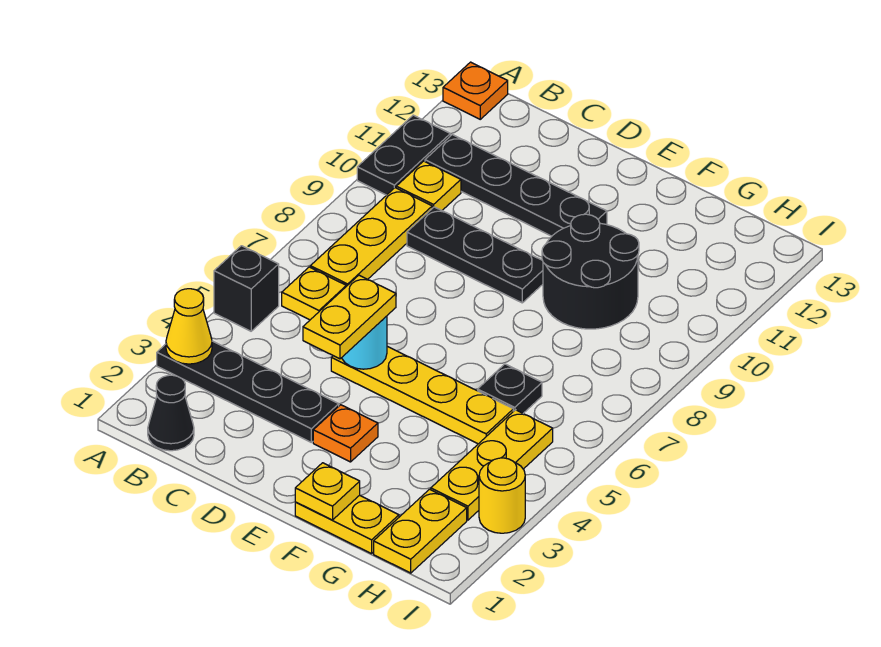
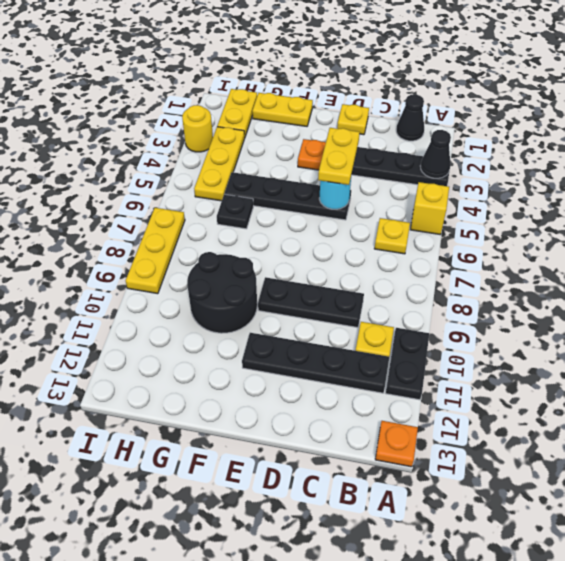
yellow 1x1 cone [166,289,212,364] -> black 1x1 cone [420,130,451,178]
black 1x1 brick [214,246,279,331] -> yellow 1x1 brick [410,182,449,235]
yellow 1x3 plate [310,188,432,286] -> yellow 1x3 plate moved to [126,208,185,294]
yellow 1x4 plate [331,346,513,444] -> black 1x4 plate [224,172,351,220]
yellow 1x1 plate [295,463,360,520] -> yellow 1x1 plate moved to [337,104,369,135]

